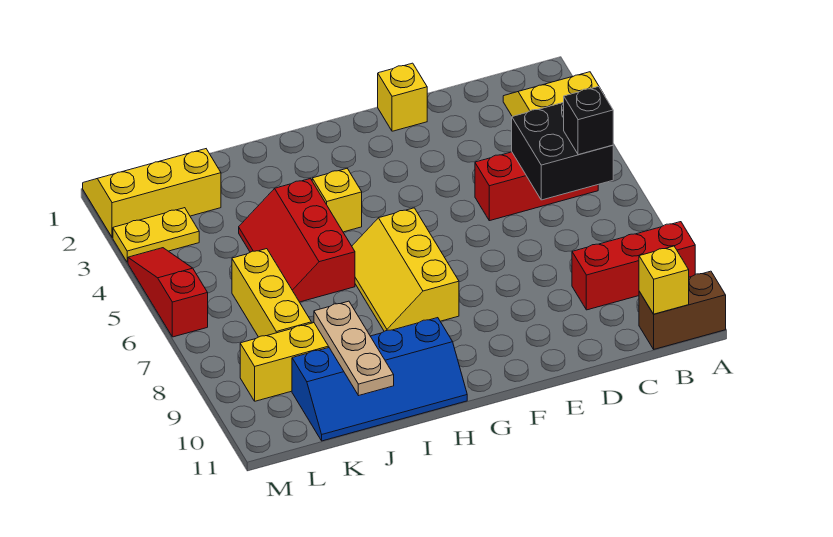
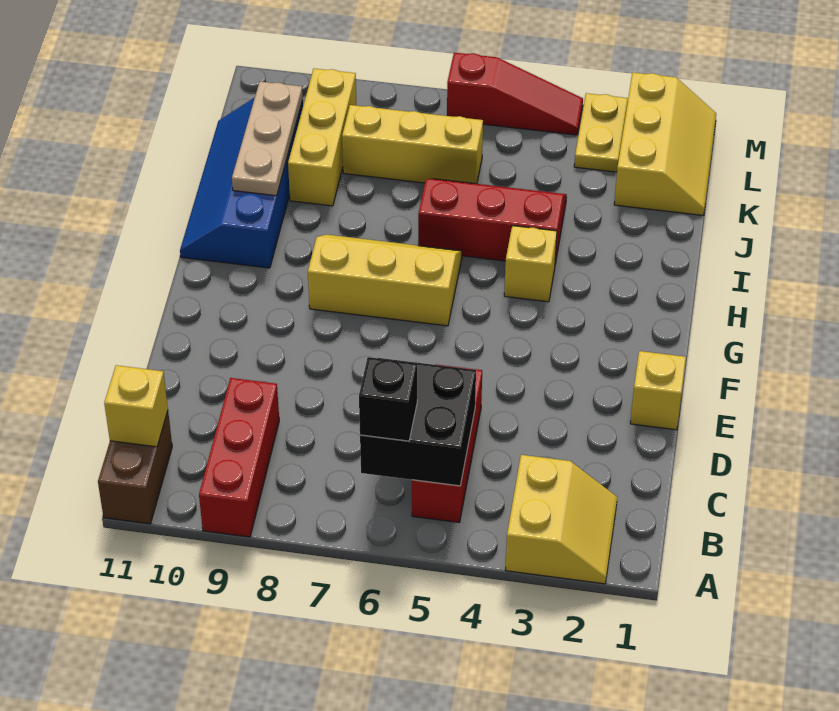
tan 1x3 plate [314,301,394,396] -> tan 1x3 plate turned to [232,82,303,196]

